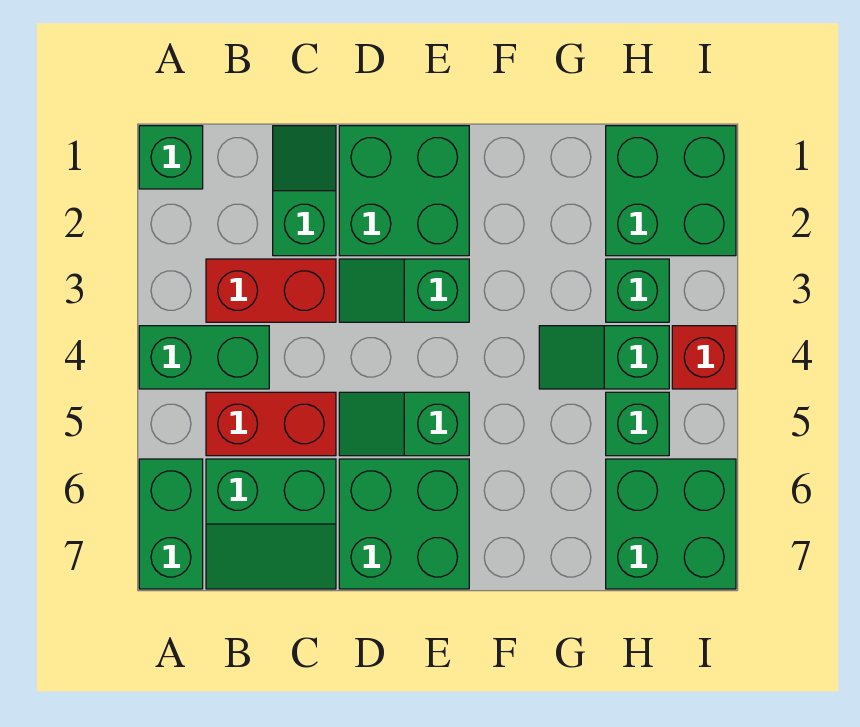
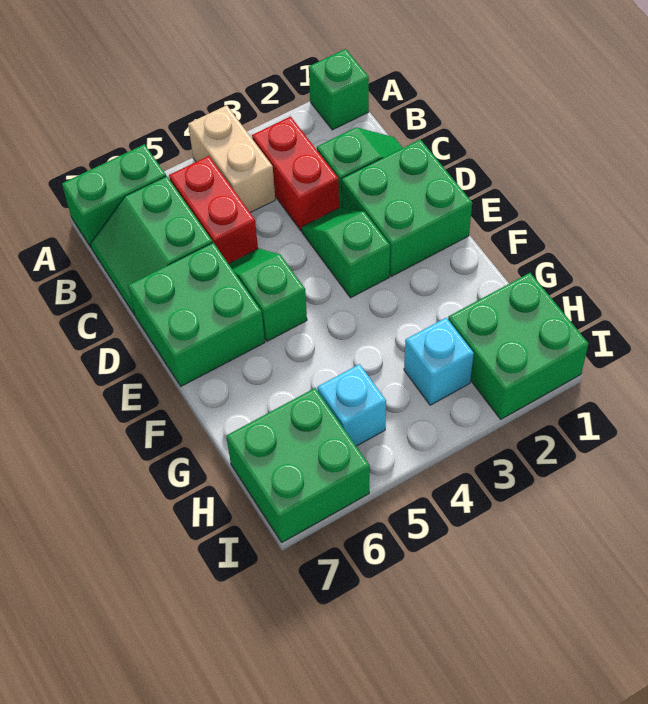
green 1x2 brick [139,326,269,389] -> tan 1x2 brick [188,105,275,213]
green 1x2 slope [539,326,669,389] -> none
green 1x1 brick [606,259,669,322] -> cyan 1x1 brick [404,318,474,405]
green 1x1 brick [606,392,669,456] -> cyan 1x1 brick [317,364,386,446]
red 1x1 brick [672,326,736,389] -> none

